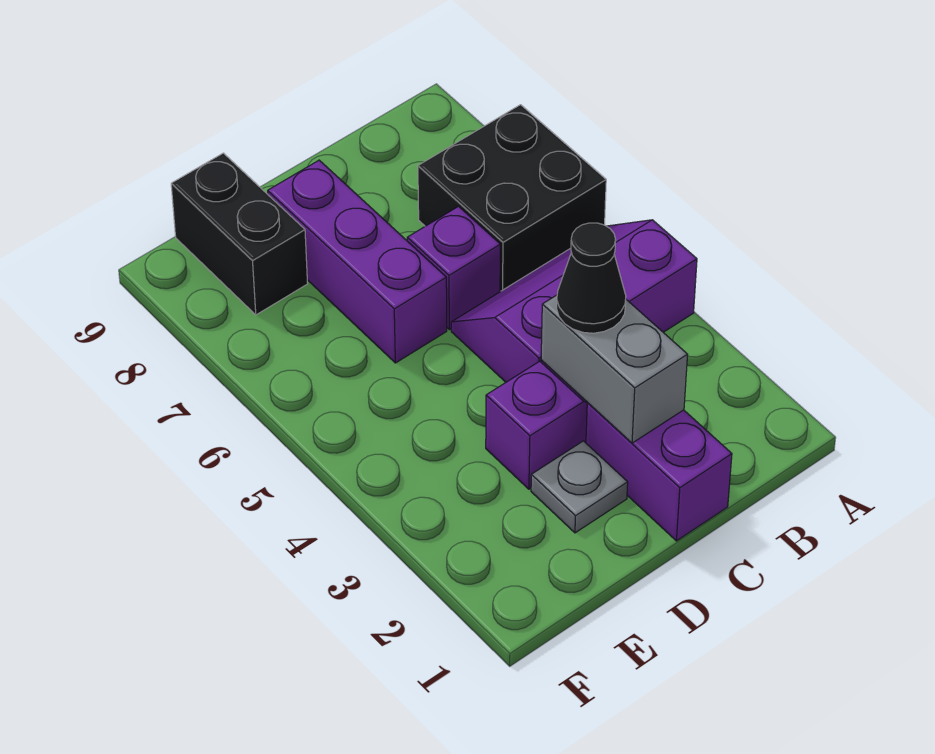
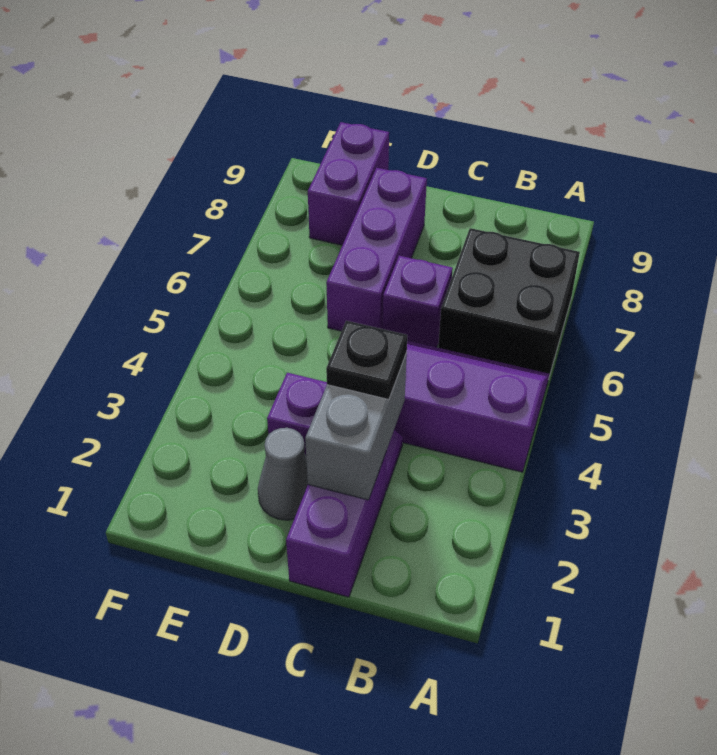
black 1x1 cone [557,223,626,333] -> black 1x1 plate [326,321,407,400]
grey 1x1 plate [531,441,628,533] -> grey 1x1 cone [258,428,308,520]
black 1x2 brick [171,153,308,315] -> purple 1x2 brick [308,122,389,245]

